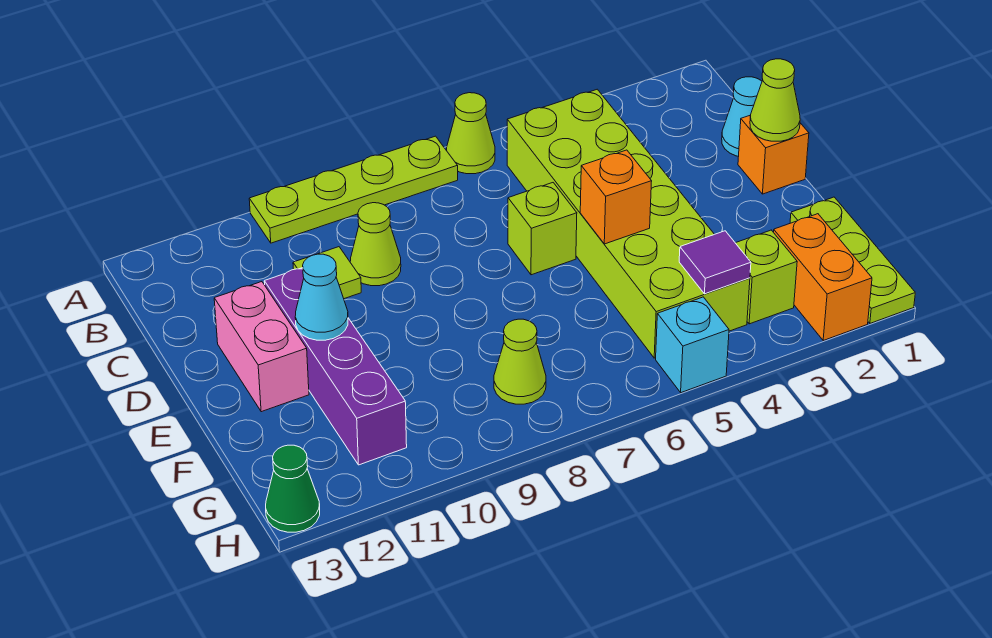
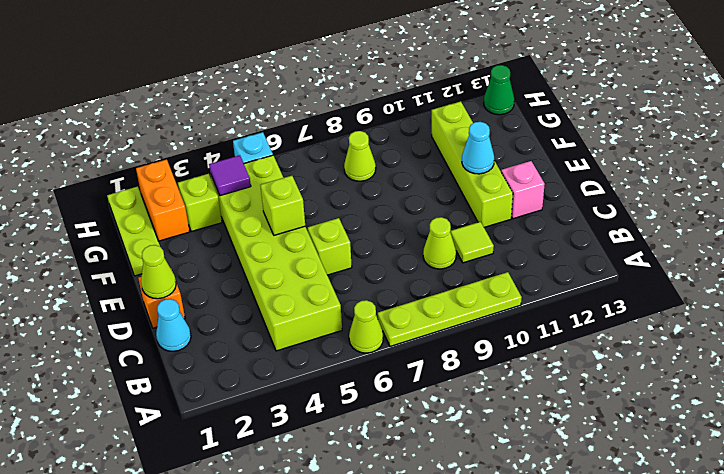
purple 1x4 brick [264,268,407,465] -> lime 1x4 brick [432,101,513,227]
pink 1x2 brick [214,282,309,412] -> pink 1x1 brick [501,161,545,219]
orange 1x1 brick [580,150,652,244] -> lime 1x1 brick [260,176,305,235]

